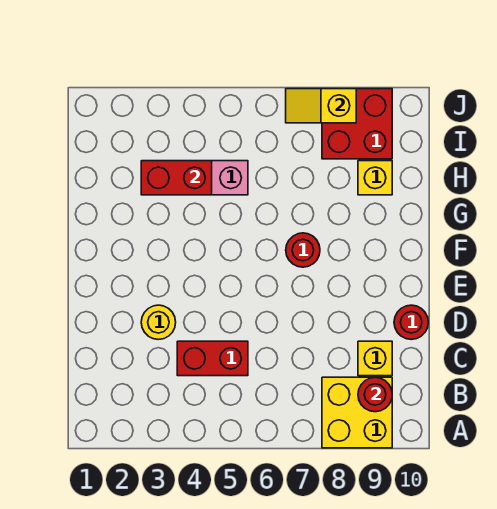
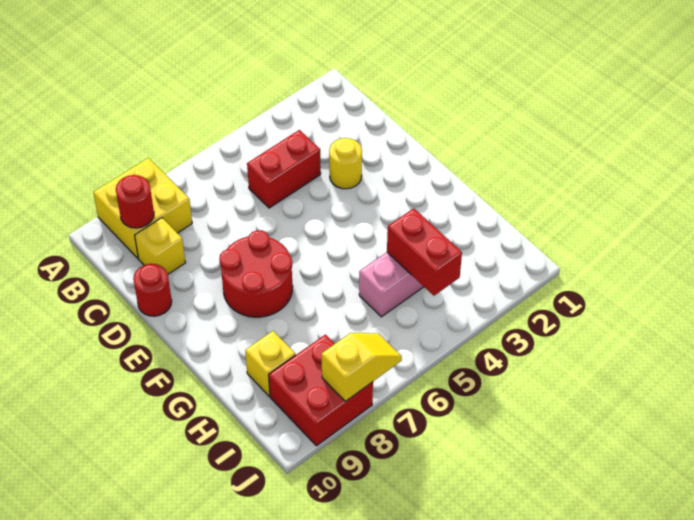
red 1x1 round brick [286,233,320,267] -> red 2x2 round brick [219,230,293,317]
red 1x2 brick [141,161,212,195] -> red 1x2 brick turned to [387,208,462,296]

